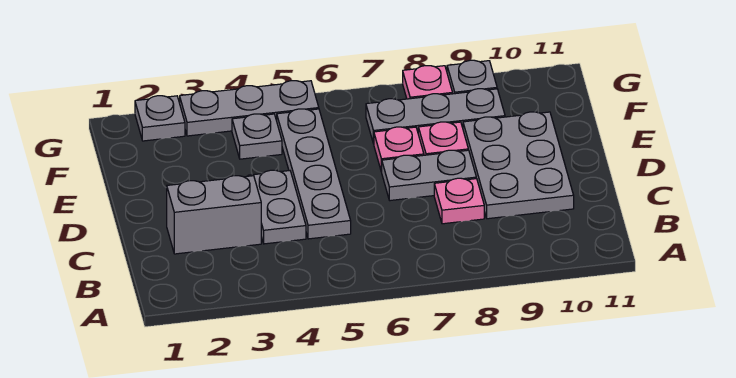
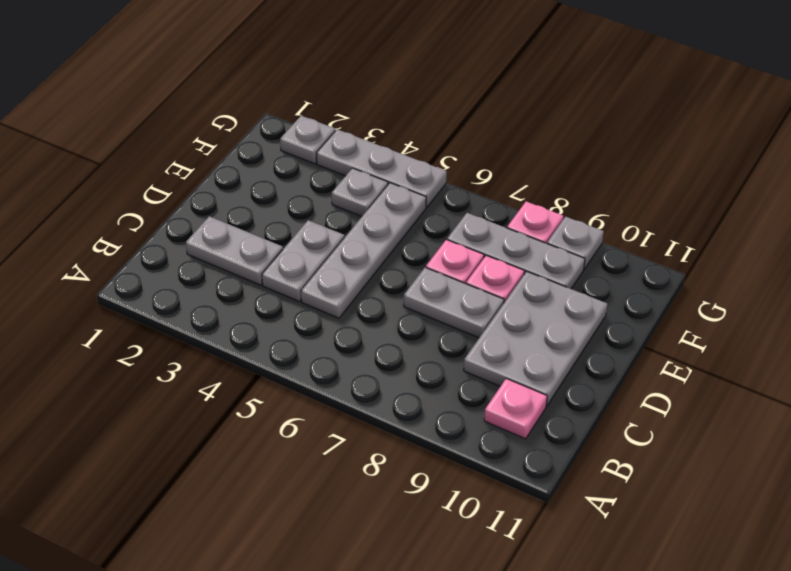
grey 1x2 brick [167,176,261,254] -> grey 1x2 plate [186,216,283,285]
pink 1x1 plate [434,178,484,224] -> pink 1x1 plate moved to [484,379,547,439]

